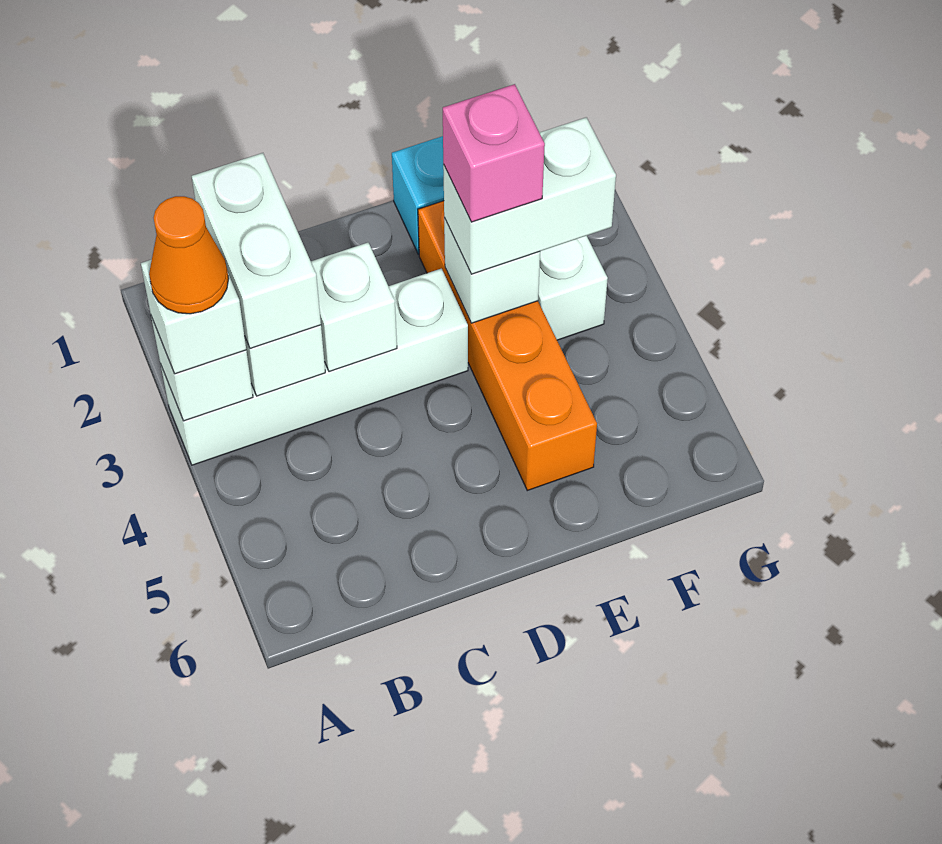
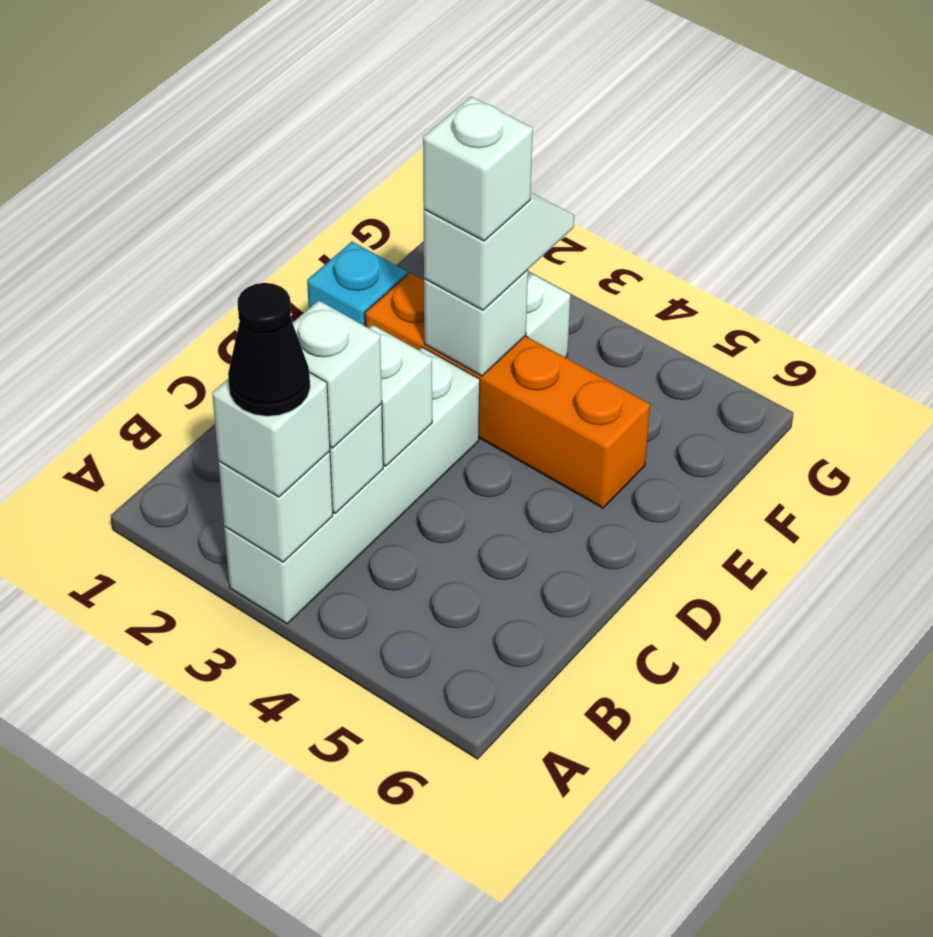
orange 1x1 cone [149,196,229,314] -> black 1x1 cone [228,283,310,416]
white 1x2 brick [192,153,321,349] -> white 1x1 brick [293,301,382,448]
white 1x2 brick [443,117,616,274] -> white 1x2 slope [424,193,574,310]
pink 1x1 brick [443,84,545,222] -> white 1x1 brick [423,97,533,241]

